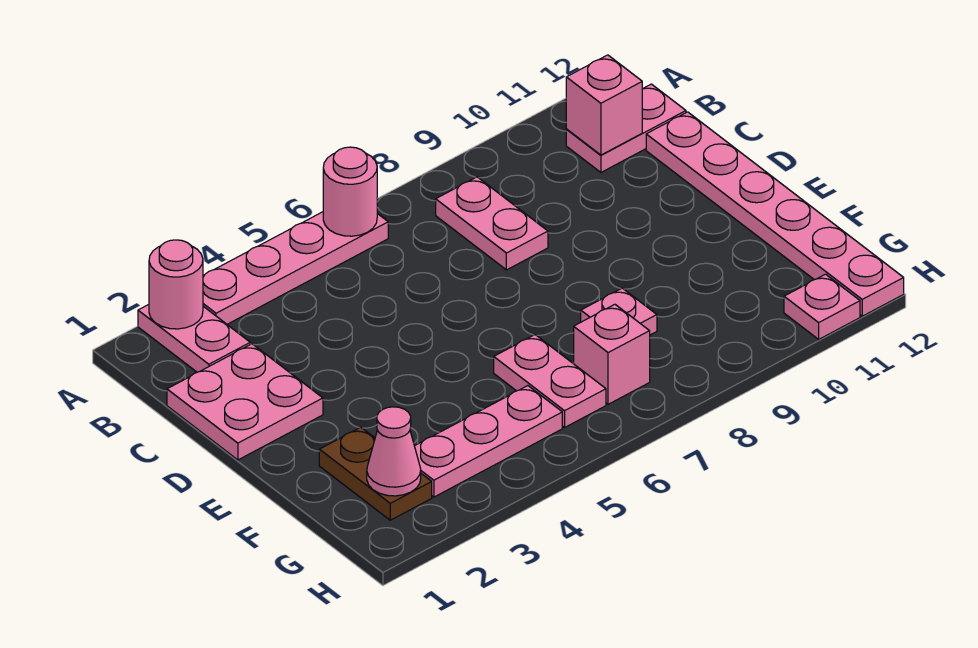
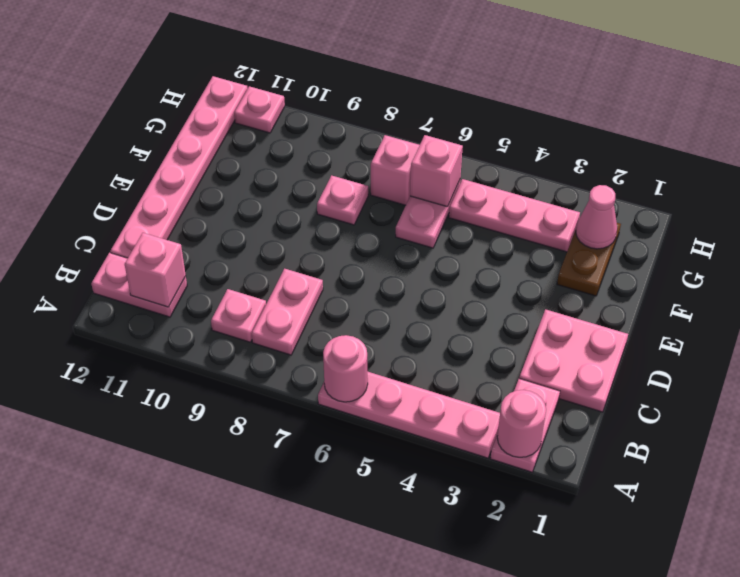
none -> pink 1x1 plate [211,289,266,342]
none -> pink 1x1 brick [410,135,463,207]

